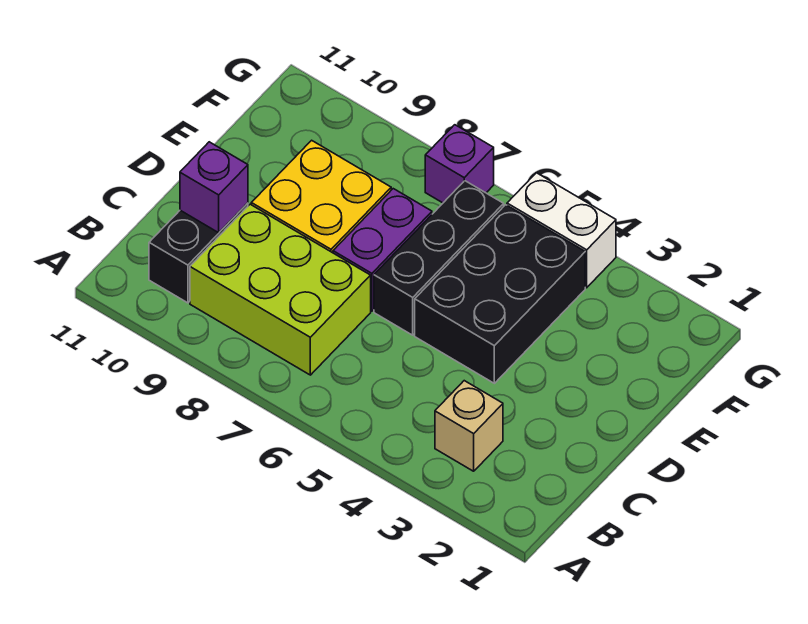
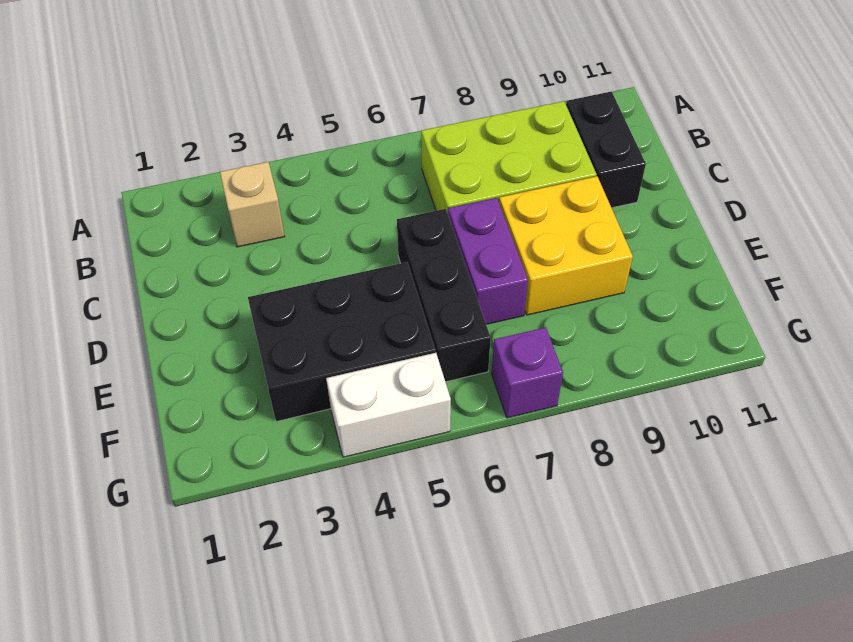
purple 1x1 brick [180,142,248,233] -> none
black 2x3 brick [415,205,585,383] -> black 2x3 brick turned to [248,262,435,422]

